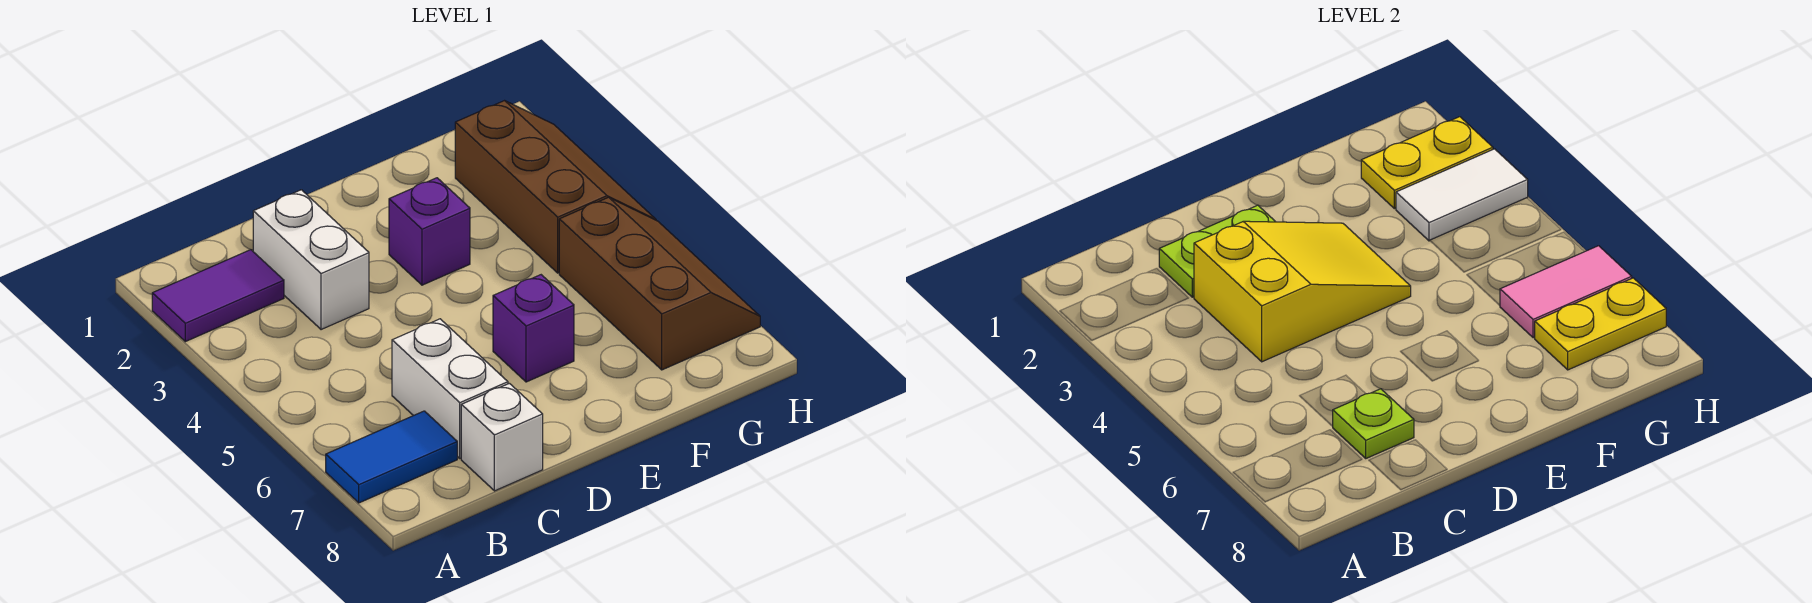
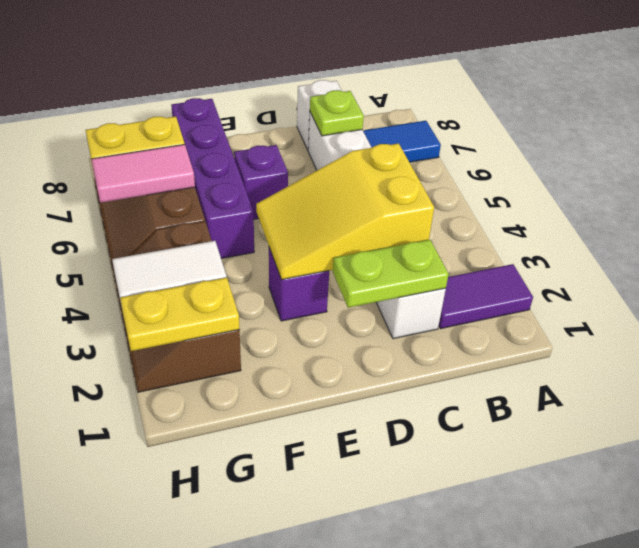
none -> purple 1x4 brick [171,98,254,259]

